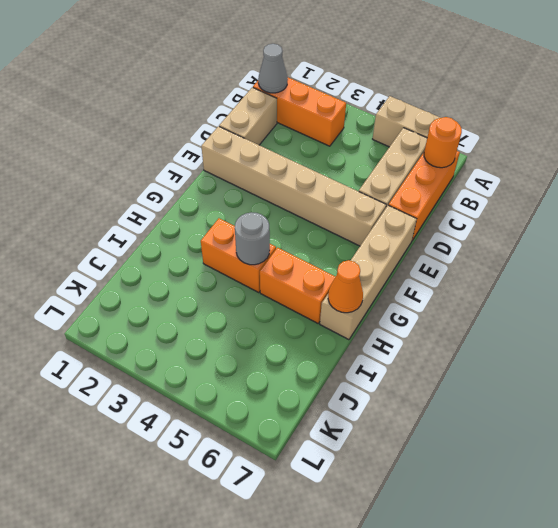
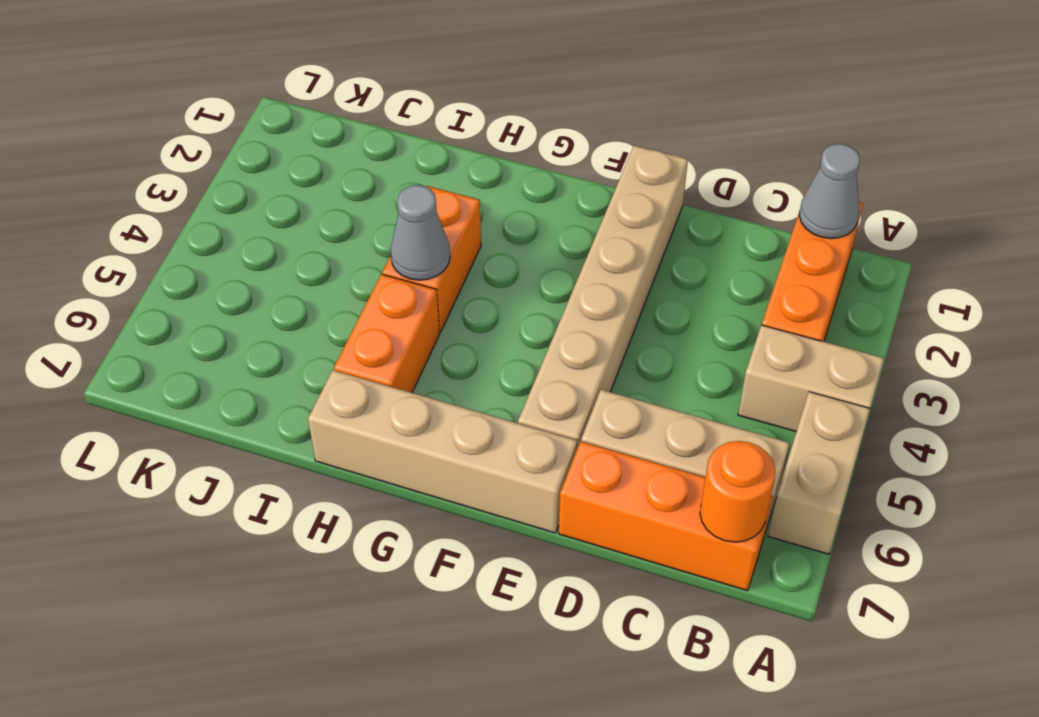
tan 1x2 brick [219,87,277,145] -> tan 1x2 brick moved to [738,325,884,431]
grey 1x1 round brick [235,212,270,265] -> grey 1x1 cone [390,185,450,280]
orange 1x1 cone [328,260,363,313] -> none

